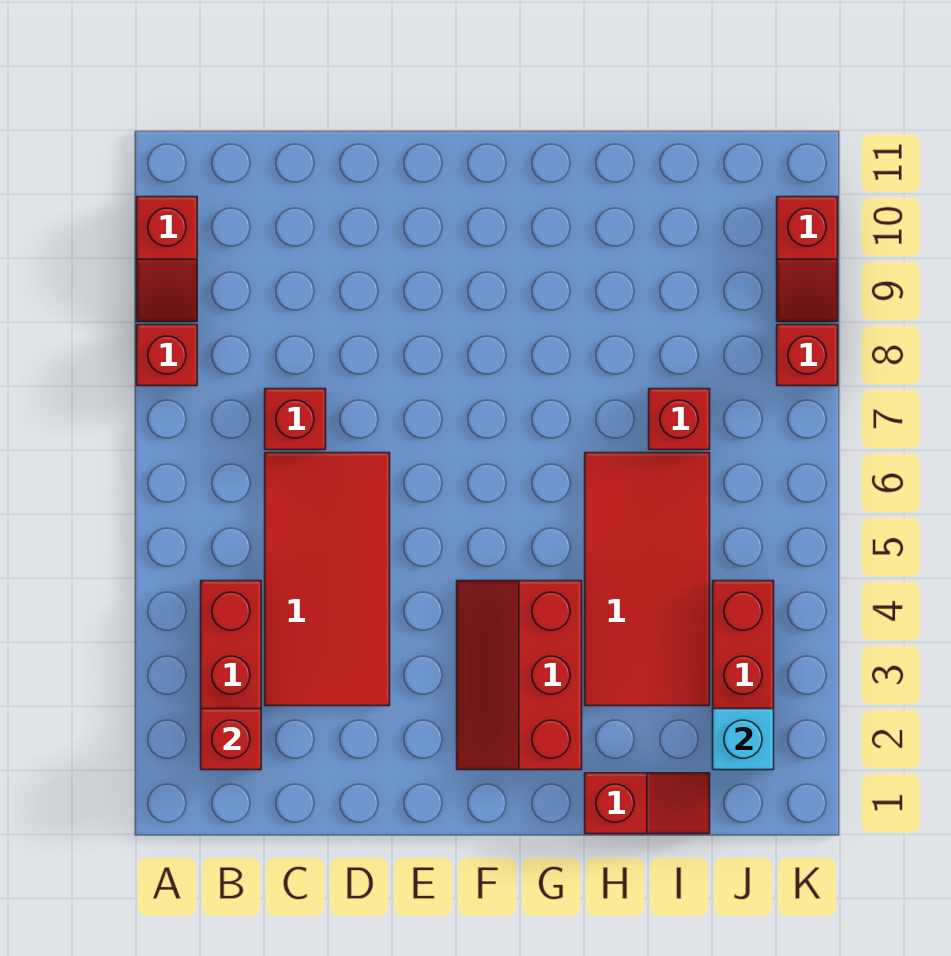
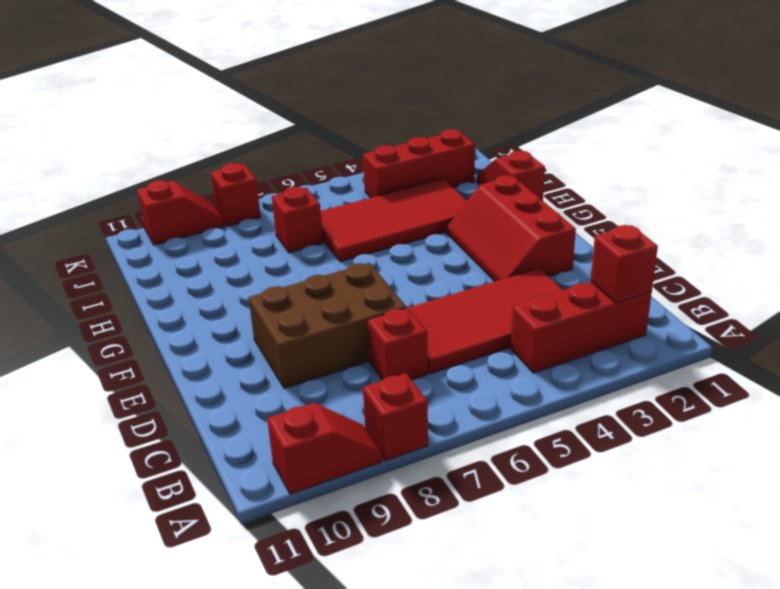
none -> brown 2x3 brick [249,263,406,388]
red 2x3 slope [457,581,582,770] -> red 2x3 slope turned to [447,175,576,282]
cyan 1x1 brick [713,709,774,770] -> none

